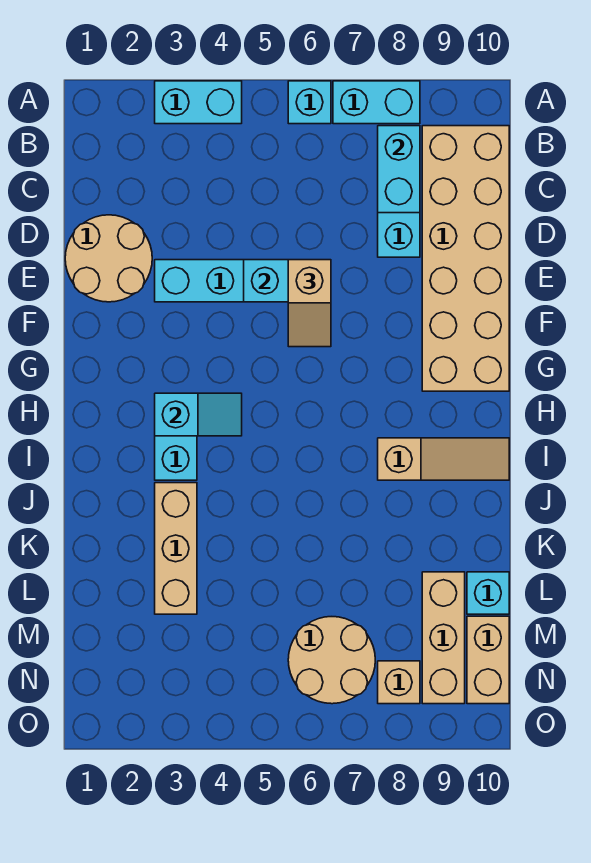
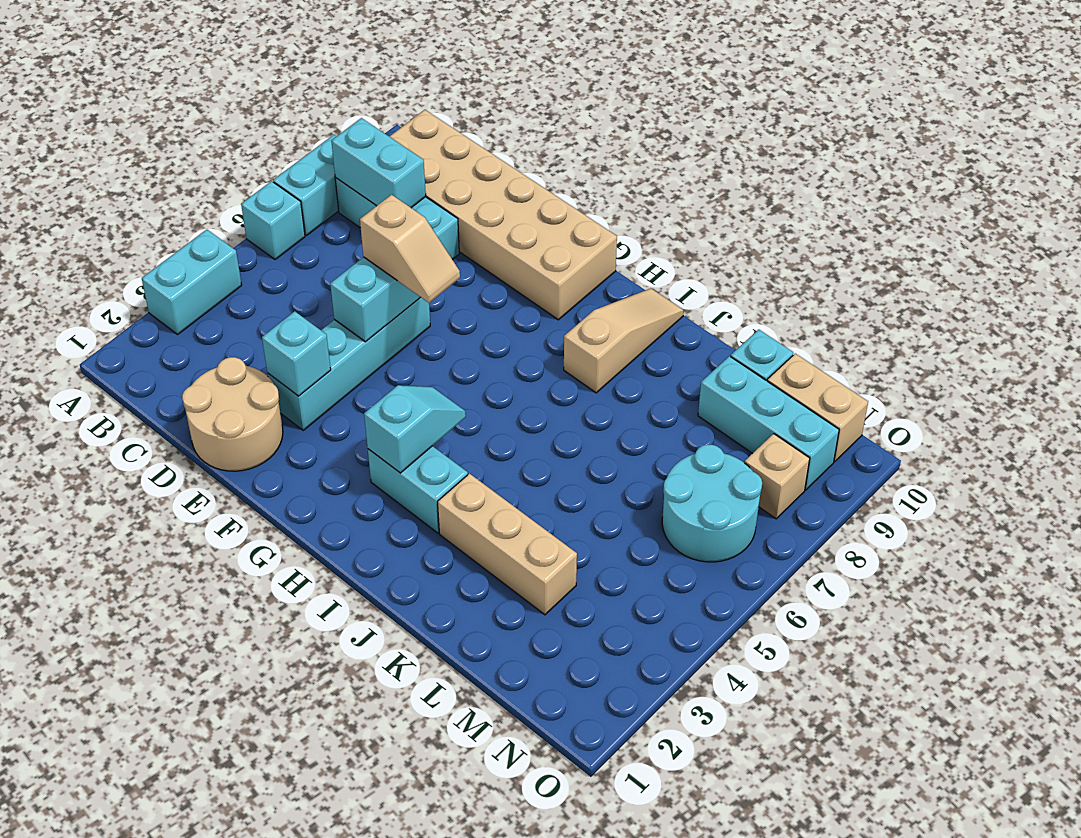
none -> cyan 1x1 brick [262,311,331,396]
tan 1x3 brick [422,572,465,704] -> cyan 1x3 brick [698,356,839,490]
tan 2x2 round brick [288,617,375,704] -> cyan 2x2 round brick [662,444,762,562]

